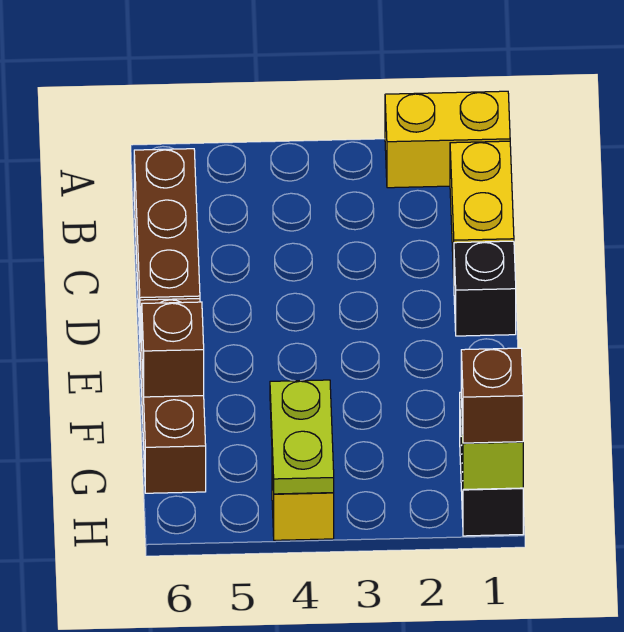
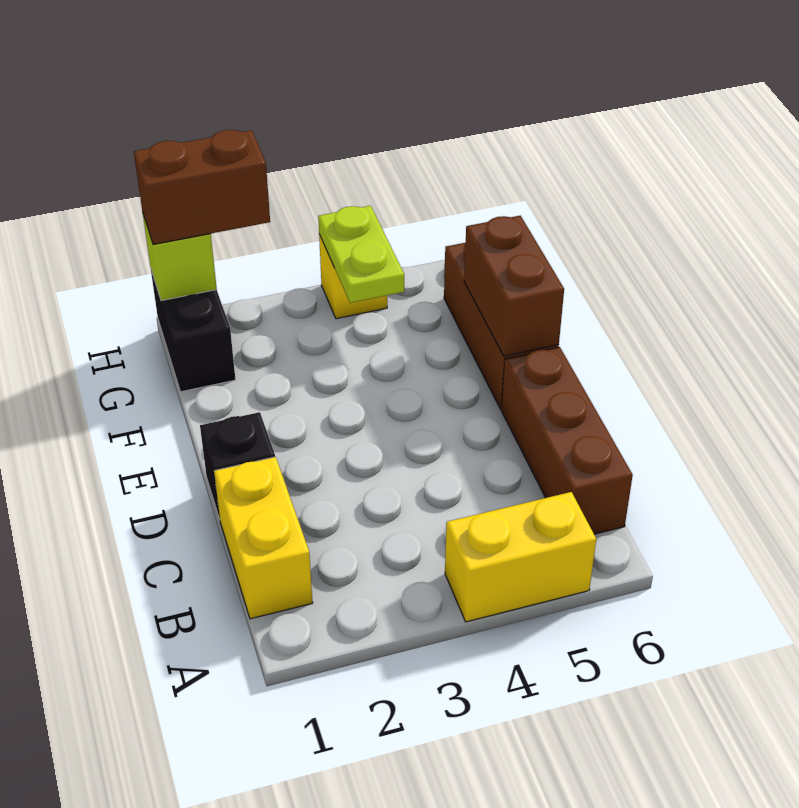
yellow 1x2 brick [385,91,510,188] -> yellow 1x2 brick moved to [445,492,596,622]
brown 1x1 brick [142,302,204,397] -> brown 1x2 brick [464,216,564,356]
brown 1x1 brick [461,348,523,443] -> brown 1x2 brick [134,130,270,245]

